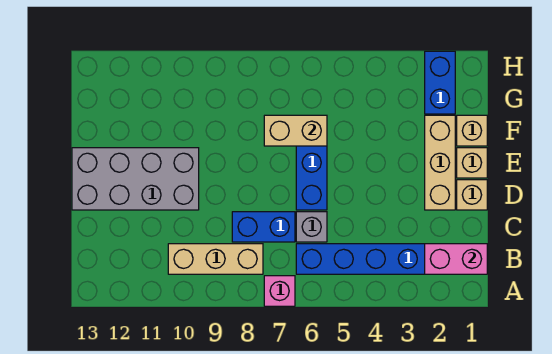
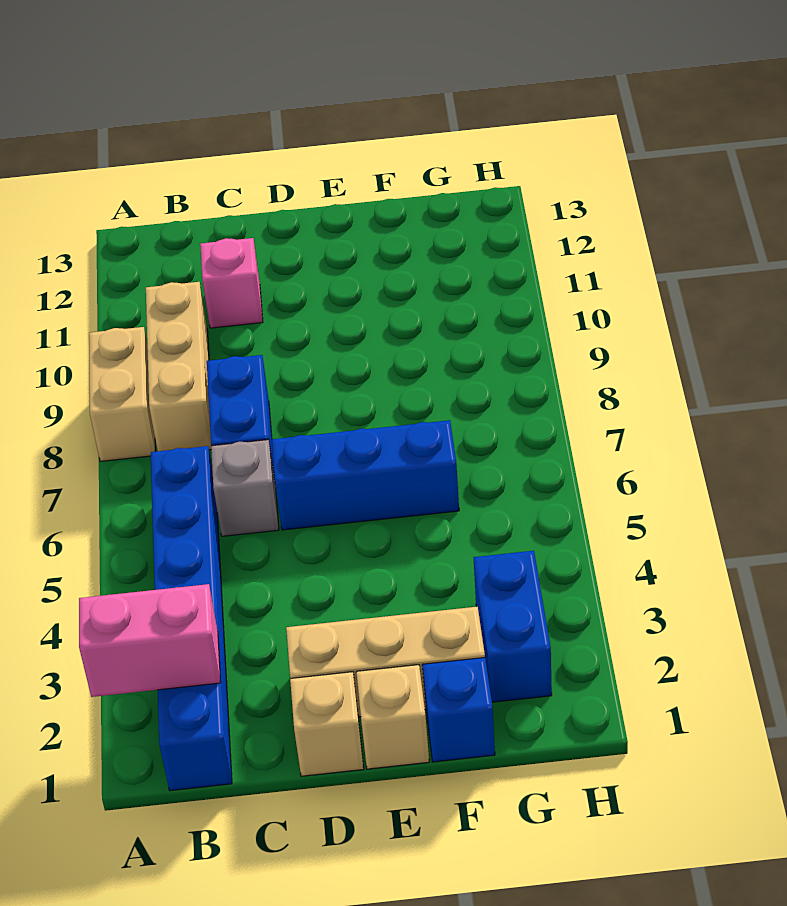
pink 1x1 brick [264,276,295,306] -> pink 1x1 brick moved to [200,238,263,328]
pink 1x2 brick [425,244,487,274] -> pink 1x2 brick turned to [79,584,221,697]
grey 2x4 brick [72,148,199,210] -> none
tan 1x1 brick [457,115,487,146] -> blue 1x1 brick [422,657,495,762]
tan 1x2 brick [264,115,327,146] -> tan 1x2 brick moved to [89,327,155,461]
blue 1x2 brick [425,51,455,114] -> blue 1x2 brick turned to [474,551,552,702]

